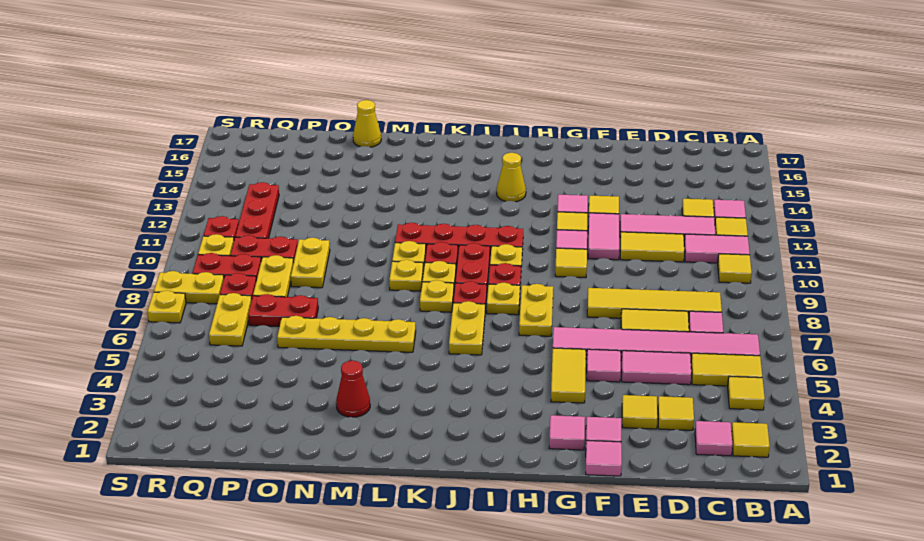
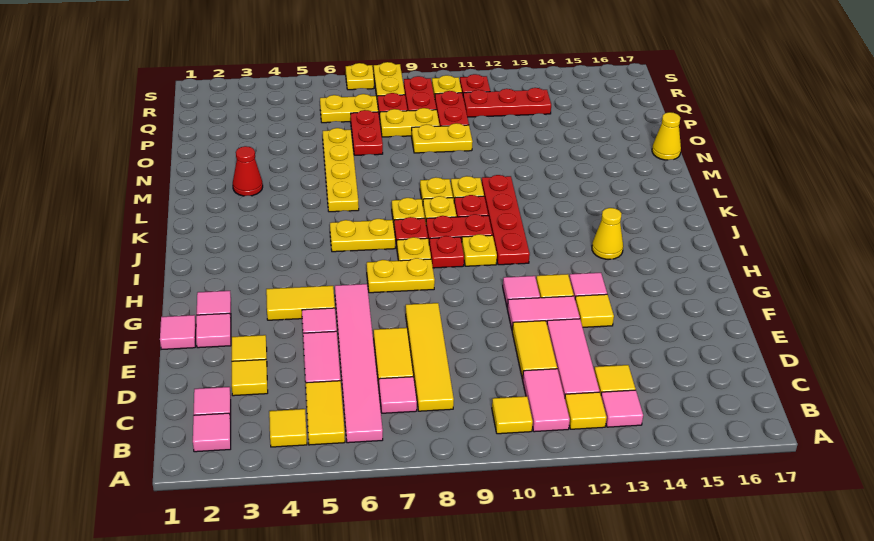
yellow 1x1 tile [731,422,770,457] -> pink 1x1 tile [193,413,231,452]
yellow 1x1 tile [555,248,587,278] -> none

